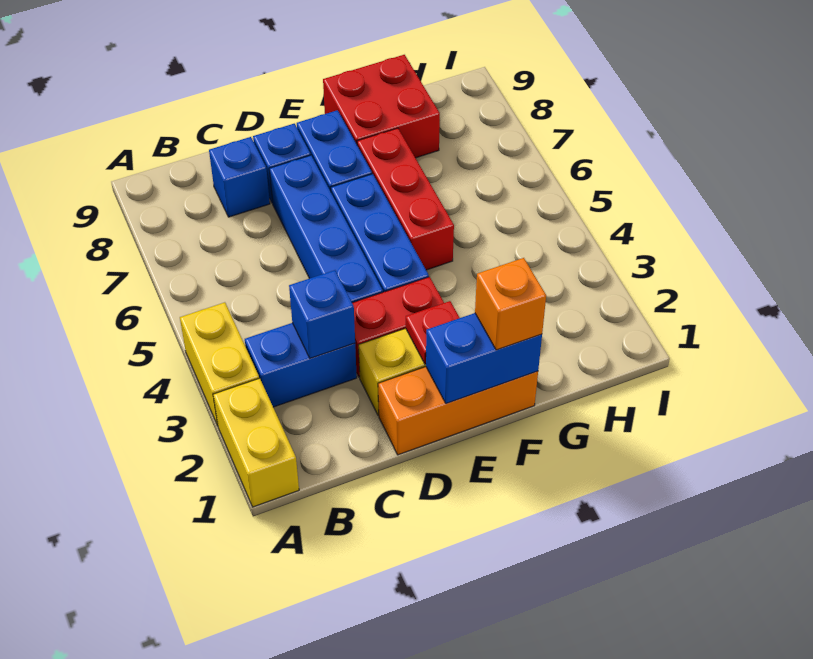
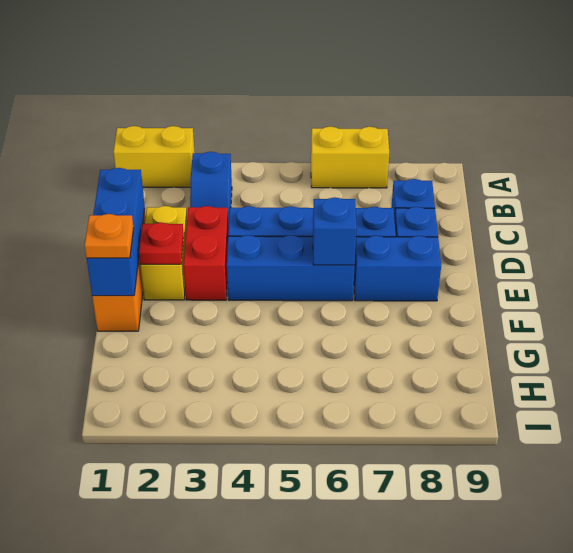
yellow 1x2 brick [180,302,259,426] -> yellow 1x2 brick moved to [311,126,389,188]
blue 1x2 brick [245,323,357,407] -> blue 1x2 slope [190,152,232,226]
blue 1x1 brick [289,270,355,358] -> blue 1x1 brick moved to [313,197,357,265]
blue 1x2 brick [426,313,542,403] -> blue 1x3 brick [87,168,145,296]
orange 1x1 brick [475,258,546,350] -> orange 1x1 plate [85,214,134,258]
red 1x3 brick [357,128,454,270] -> none
red 2x2 brick [323,55,440,158] -> none

